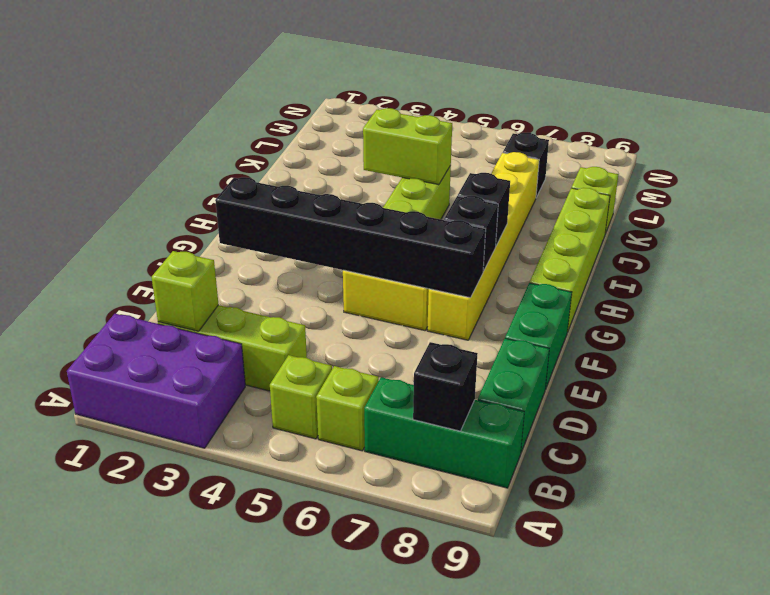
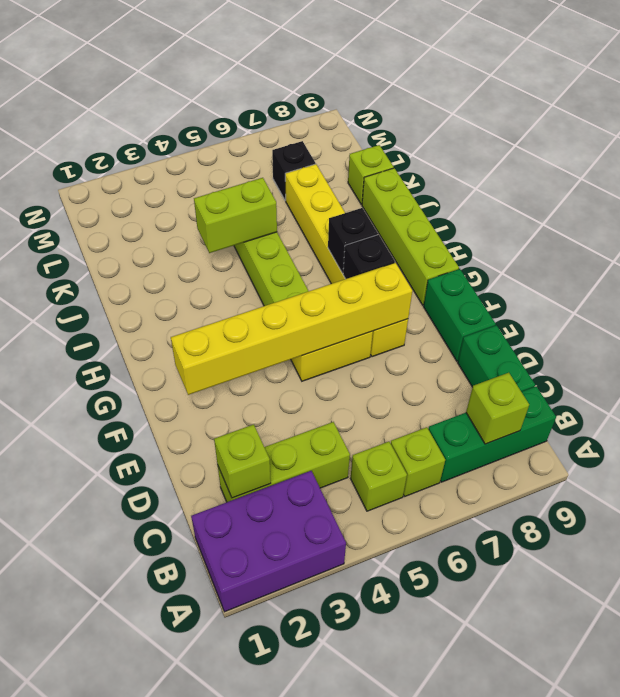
black 1x1 brick [413,342,478,431] -> lime 1x1 brick [466,373,529,444]
black 1x6 brick [216,177,486,298] -> yellow 1x6 brick [171,263,412,395]

